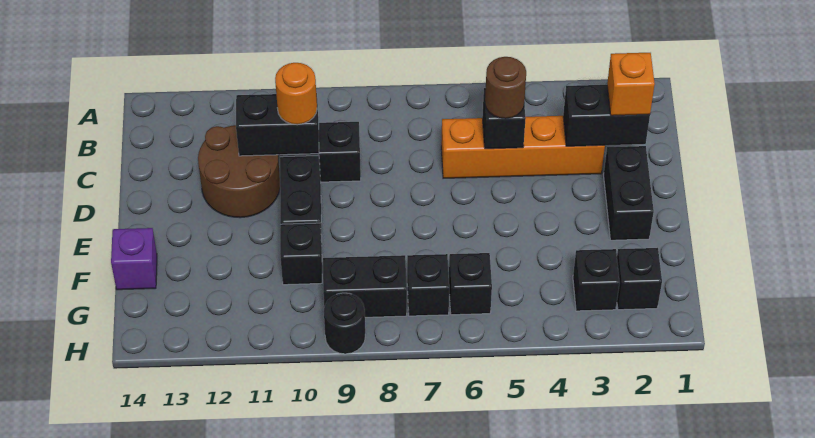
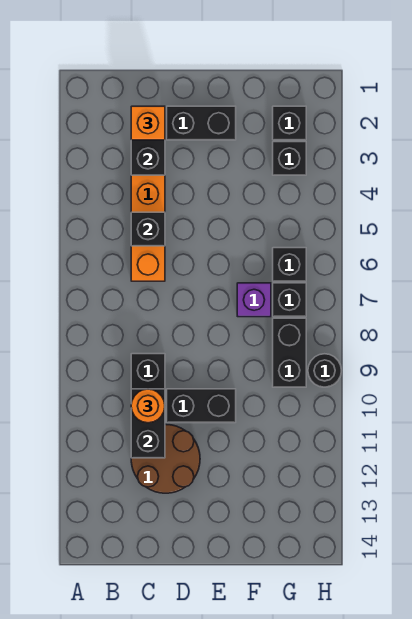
brown 1x1 round brick [485,57,526,119] -> none
black 1x1 brick [280,223,322,285] -> none
purple 1x1 brick [111,228,157,290] -> purple 1x1 brick moved to [237,283,271,317]

